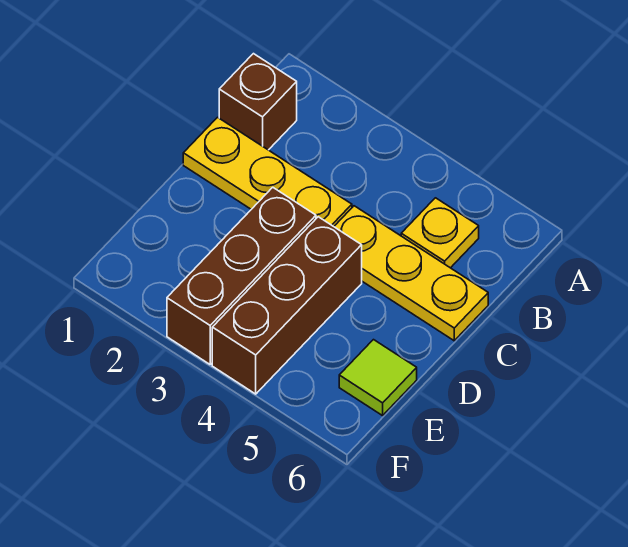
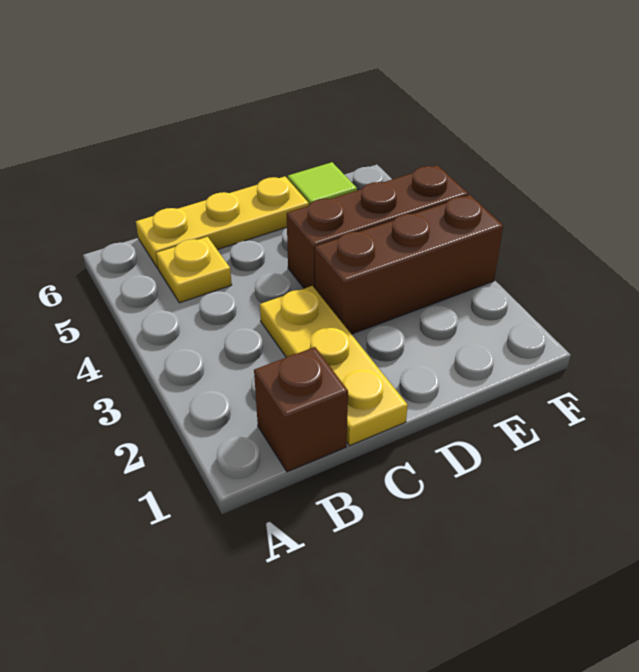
yellow 1x3 plate [334,206,488,341] -> yellow 1x3 plate turned to [136,177,309,268]

